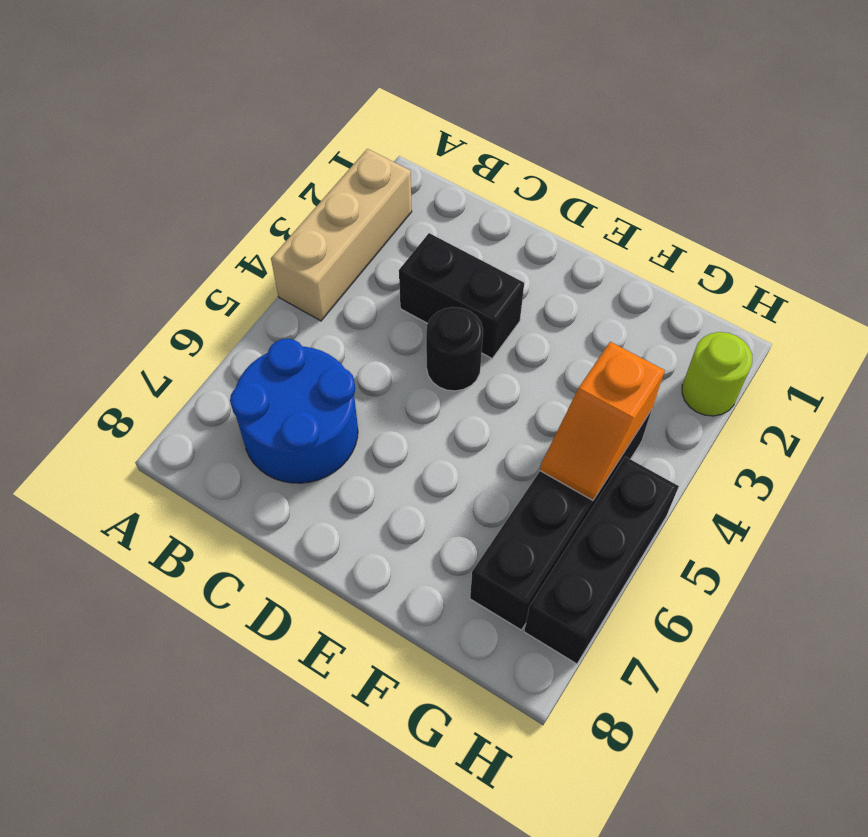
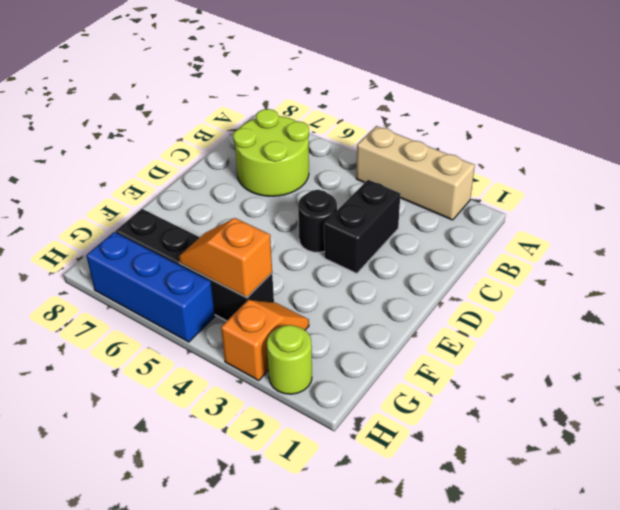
blue 2x2 round brick [230,339,358,483] -> lime 2x2 round brick [233,109,309,196]
none -> orange 1x2 slope [221,300,309,380]
black 1x3 brick [524,457,679,664] -> blue 1x3 brick [86,232,215,342]

